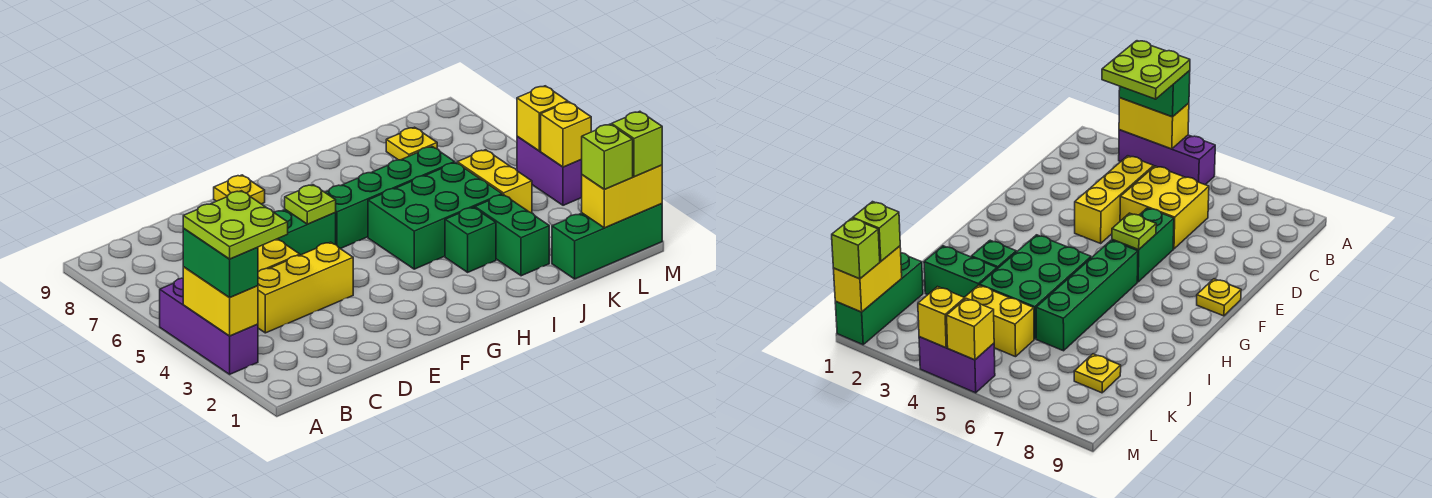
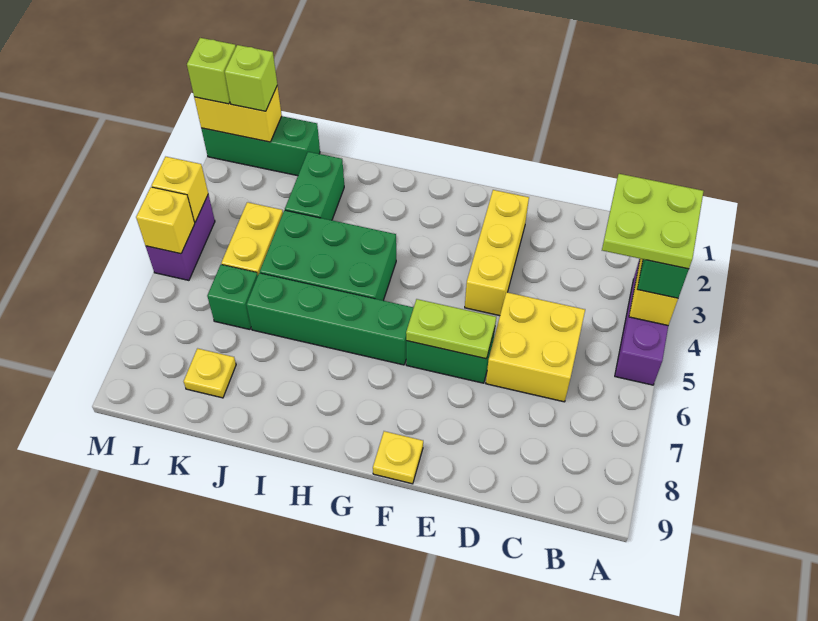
yellow 1x3 brick [258,242,353,333] -> yellow 1x3 brick turned to [465,190,529,316]
lime 1x1 plate [285,185,336,224] -> lime 1x2 plate [406,299,496,359]
green 1x1 brick [445,207,496,272] -> green 1x1 brick moved to [207,265,258,329]

